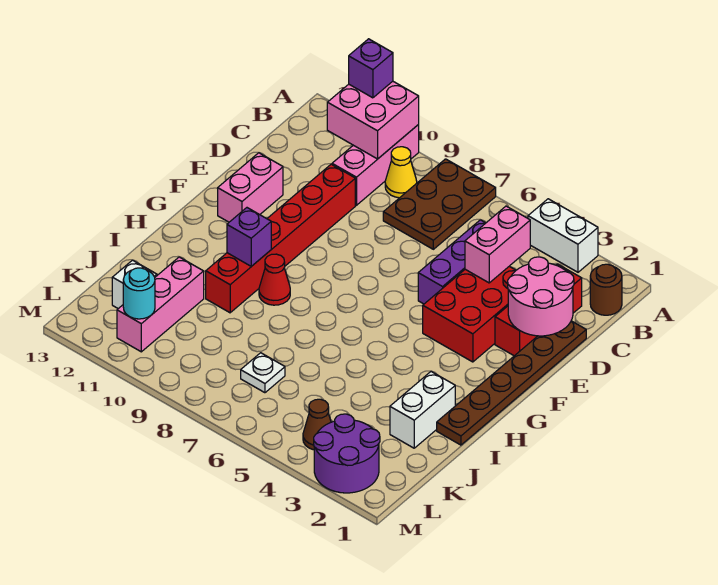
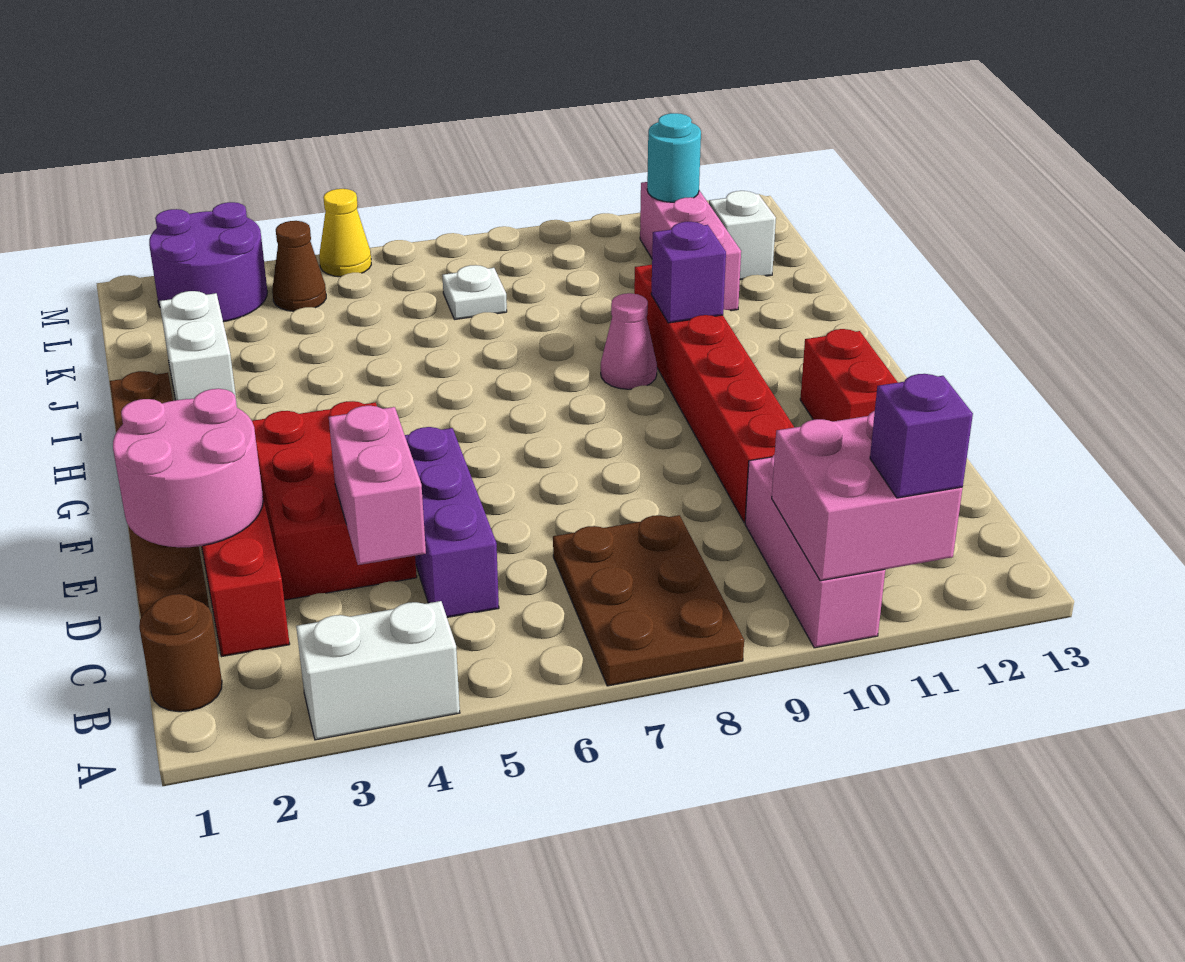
yellow 1x1 cone [385,147,417,198] -> yellow 1x1 cone moved to [319,189,371,277]
pink 1x2 brick [218,153,283,222] -> red 1x2 brick [800,329,898,422]
red 1x1 cone [259,254,290,305] -> pink 1x1 cone [601,293,657,389]

